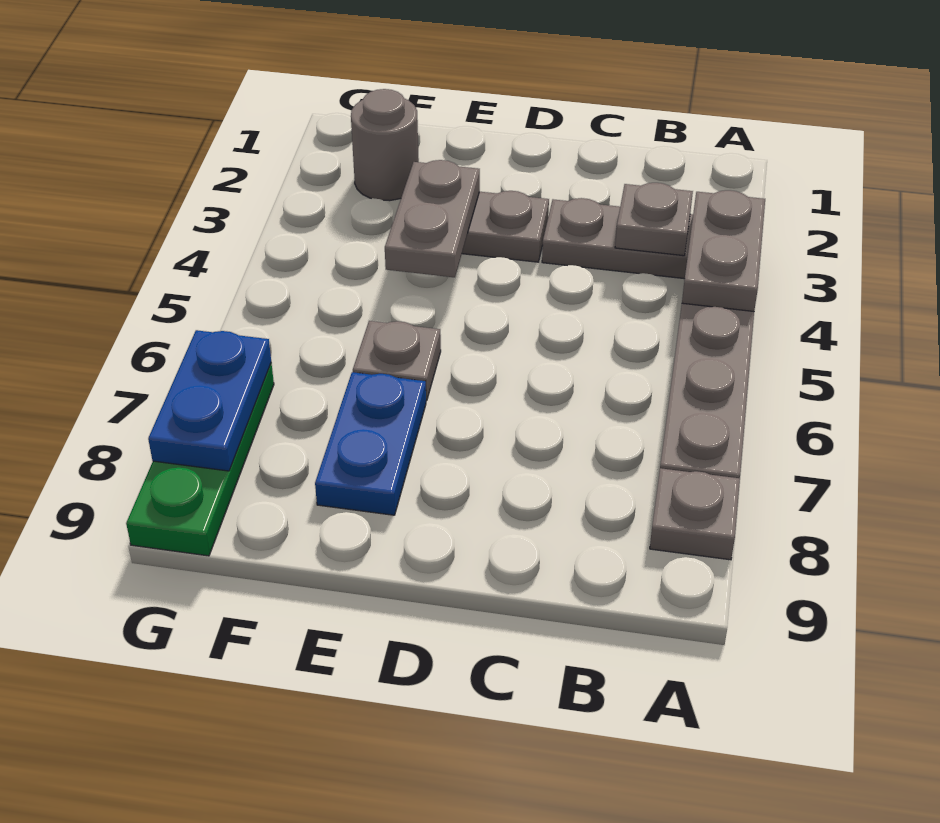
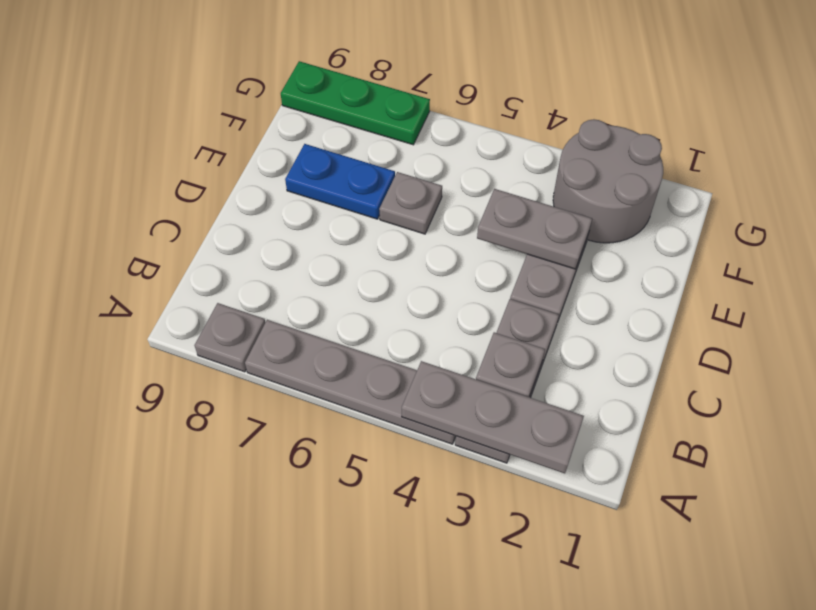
grey 1x2 plate [682,190,765,311] -> grey 1x3 plate [402,361,584,473]
grey 1x1 round brick [351,89,419,201] -> grey 2x2 round brick [553,119,663,243]
blue 1x2 plate [148,330,271,471] -> none

